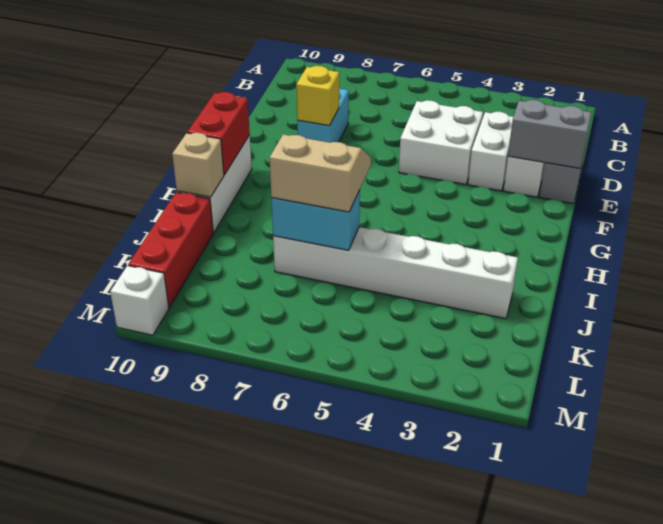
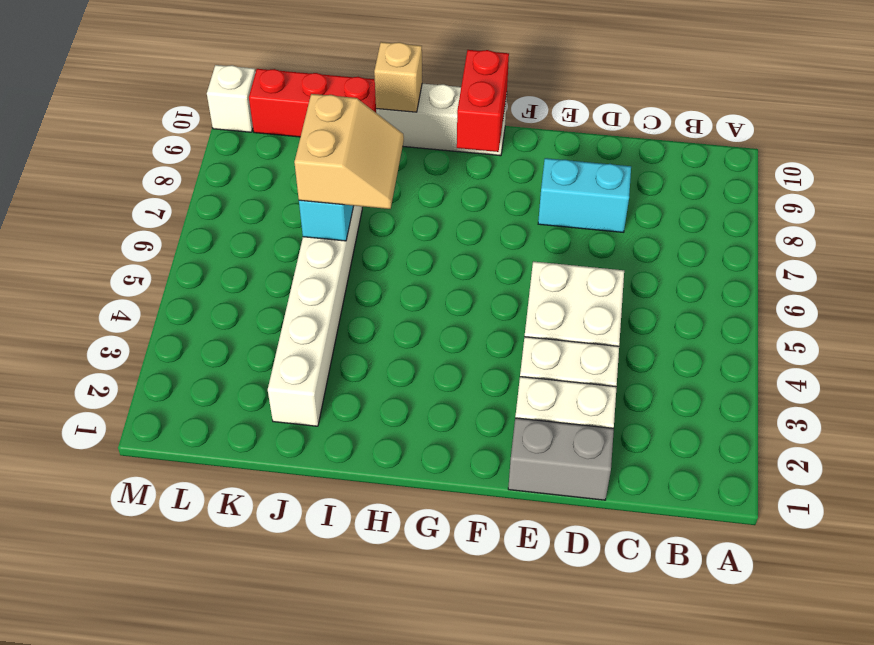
grey 1x2 brick [508,100,592,168] -> none
yellow 1x1 brick [296,66,339,126] -> none
red 1x2 brick [187,92,250,175] -> red 1x2 brick turned to [457,50,509,152]

